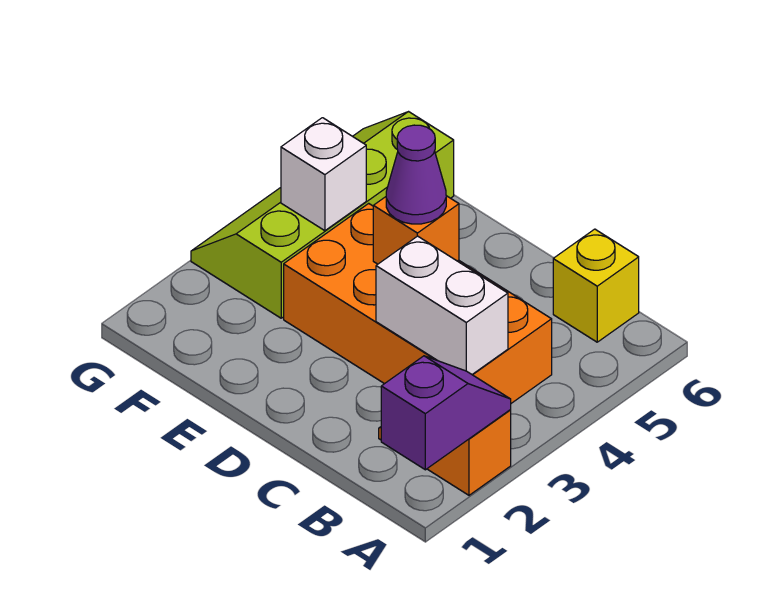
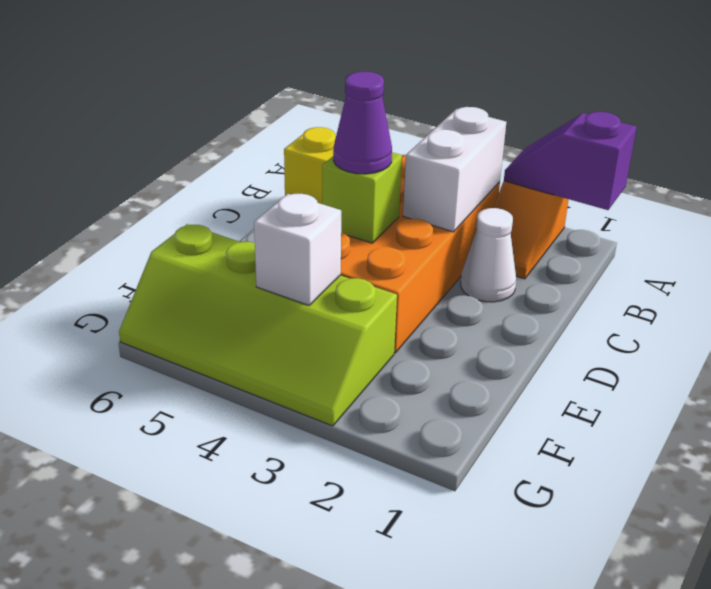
none -> white 1x1 cone [461,208,516,302]
orange 1x1 brick [373,196,459,264] -> lime 1x1 brick [322,152,402,243]

